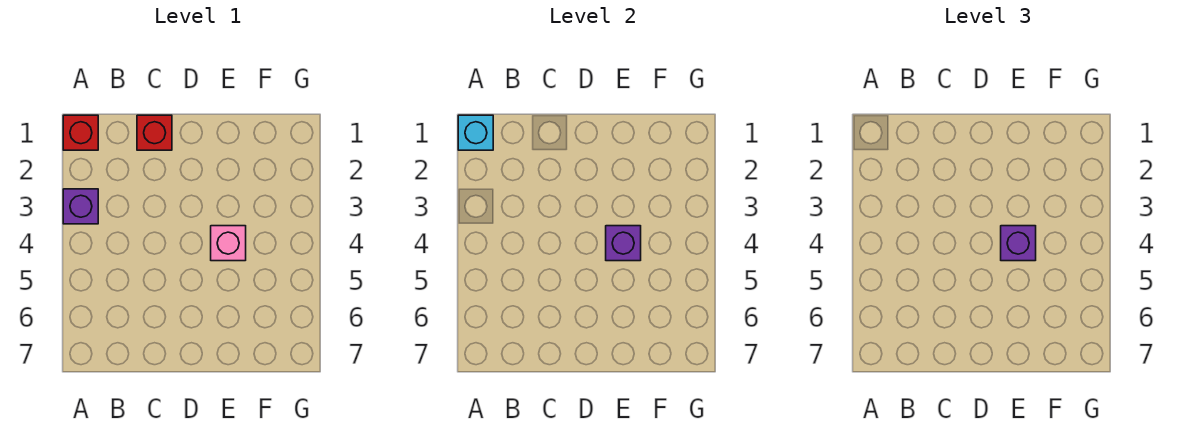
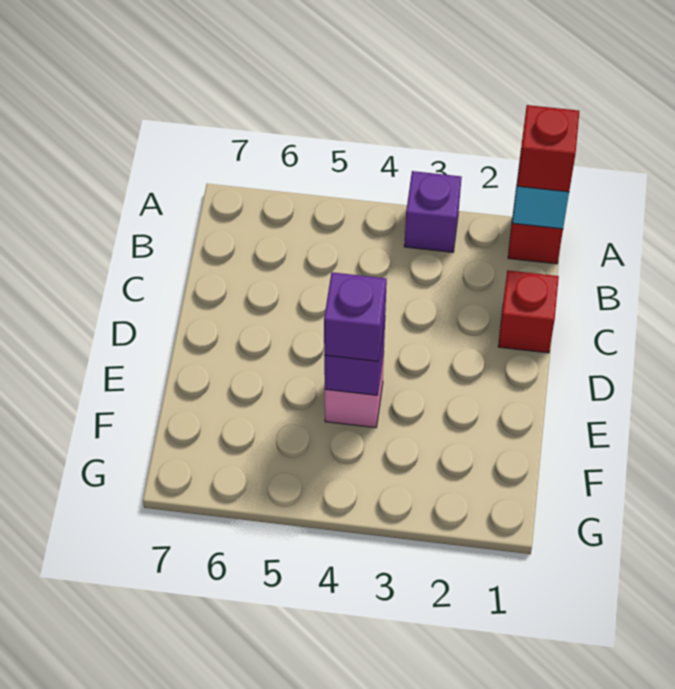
none -> red 1x1 brick [517,105,579,192]

